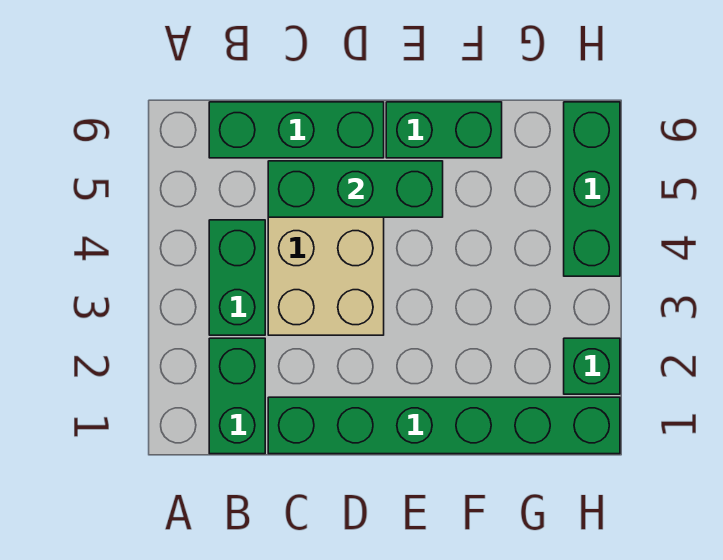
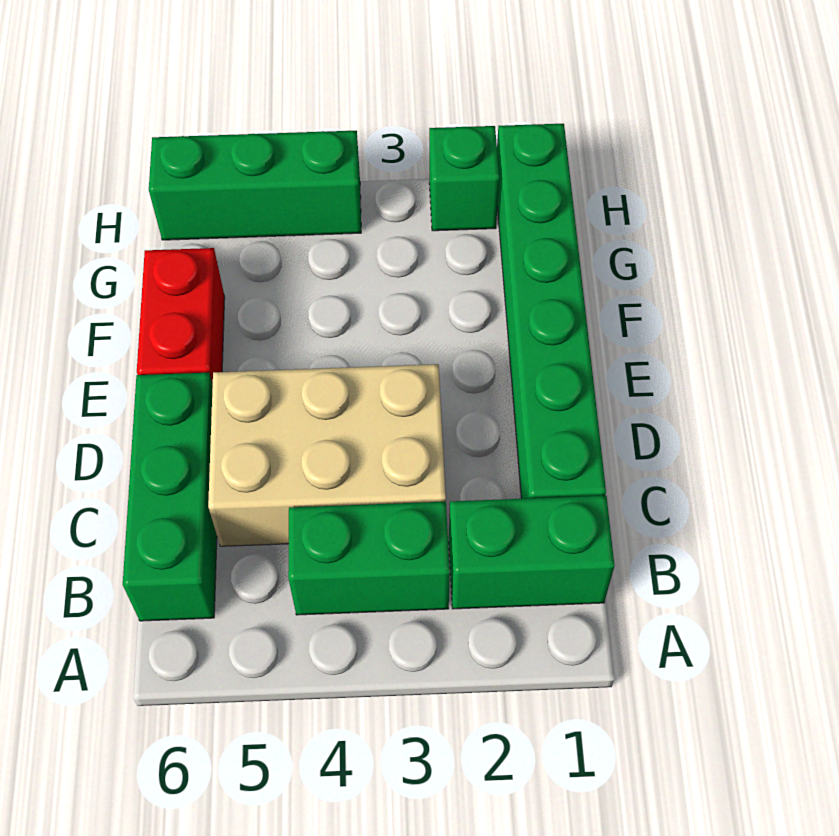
green 1x3 brick [268,161,443,217] -> none
green 1x2 brick [386,102,502,158] -> red 1x2 brick [137,248,225,384]

